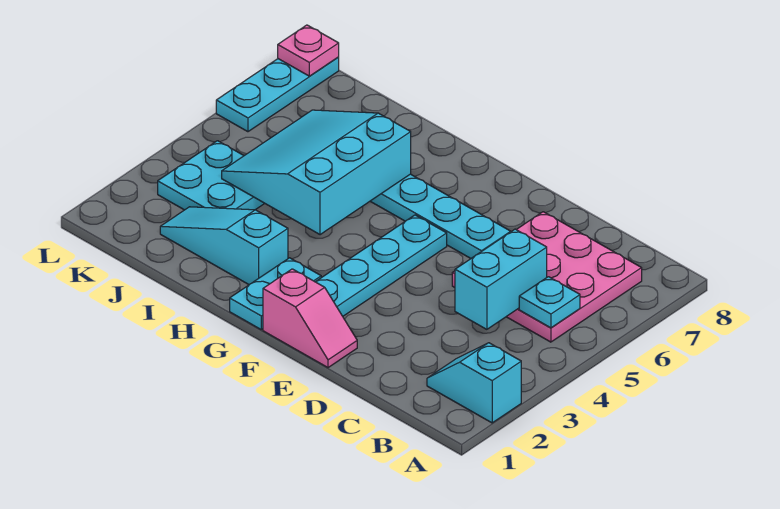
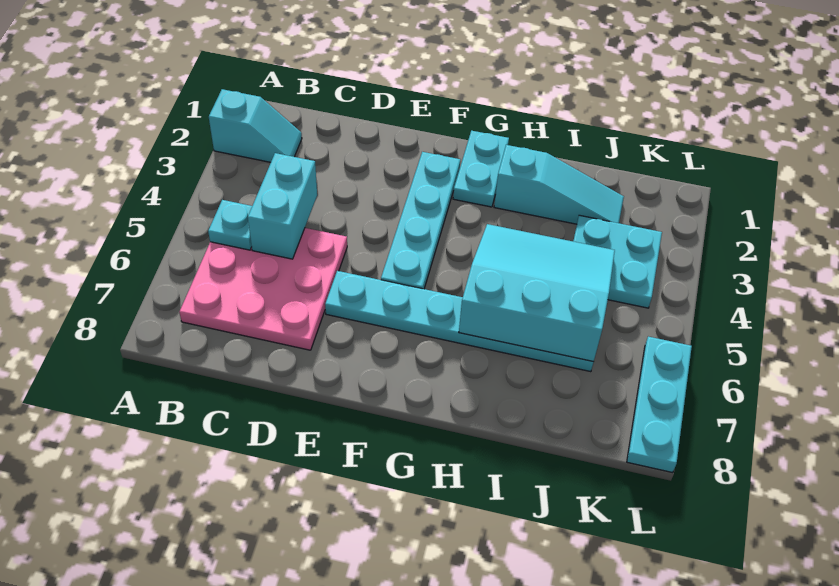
pink 1x2 slope [263,269,357,368] -> none
cyan 3x3 slope [222,110,411,235] -> cyan 3x3 slope turned to [459,224,615,362]
pink 1x1 plate [278,25,339,76] -> none

